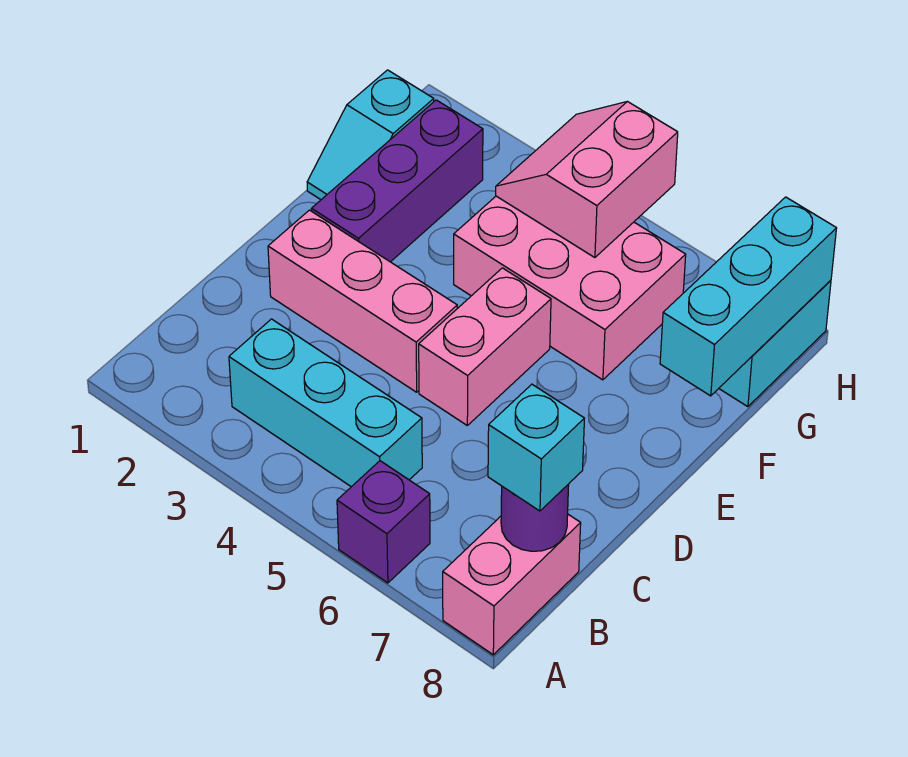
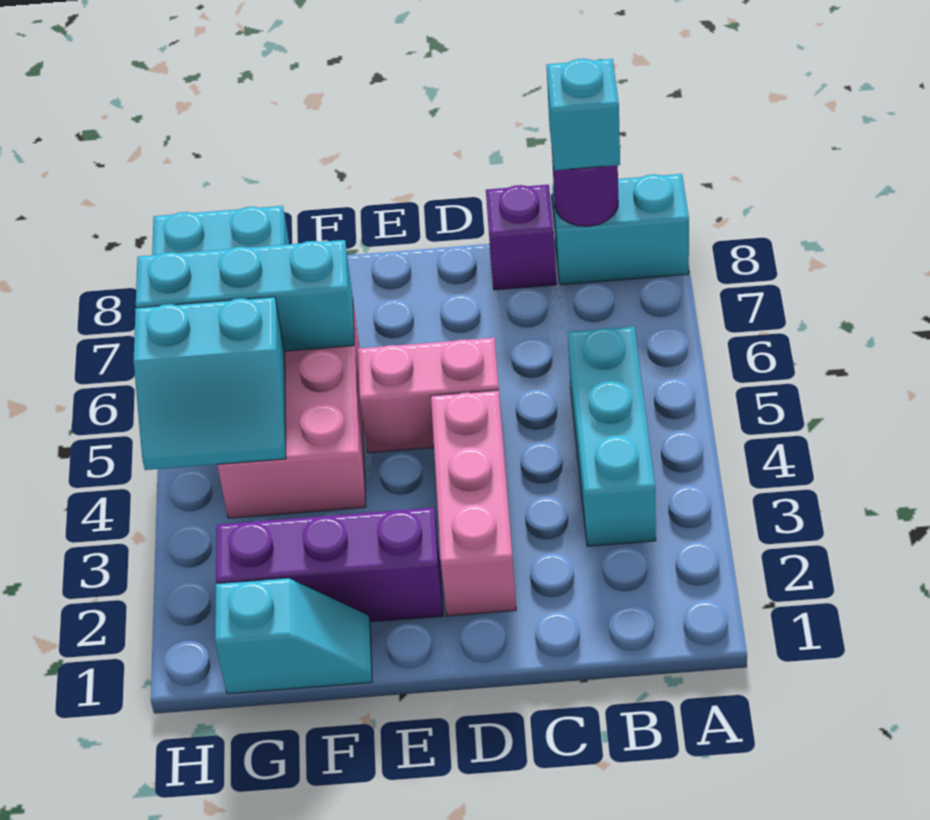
purple 1x1 brick [337,461,430,583] -> purple 1x1 brick moved to [486,185,556,290]
pink 1x2 brick [443,514,581,655] -> cyan 1x2 brick [552,174,689,285]
cyan 1x3 brick [660,197,837,396] -> cyan 1x3 brick moved to [136,240,354,351]
pink 2x2 slope [496,101,678,258] -> cyan 2x2 slope [134,297,286,470]

